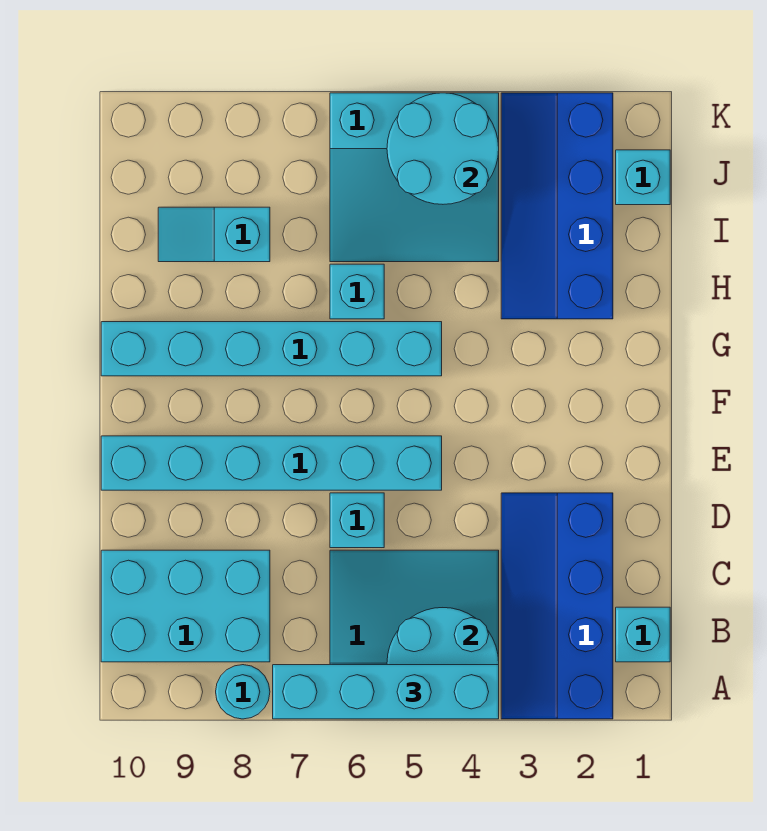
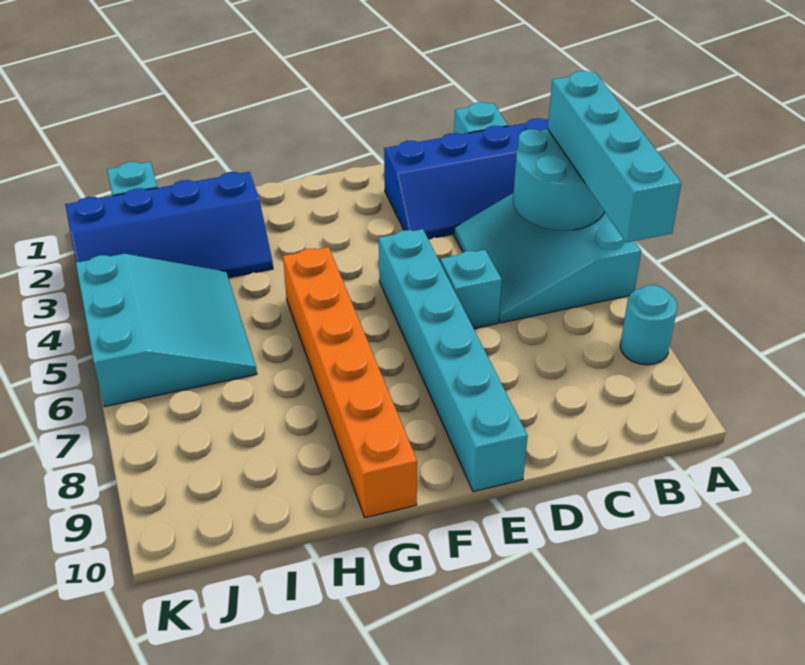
cyan 2x3 brick [101,550,270,662] -> none
cyan 1x6 brick [101,322,442,376] -> orange 1x6 brick [283,247,417,518]
cyan 1x1 brick [330,264,384,319] -> none
cyan 1x2 slope [158,207,270,262] -> none
cyan 2x2 round brick [387,93,499,204] -> none

